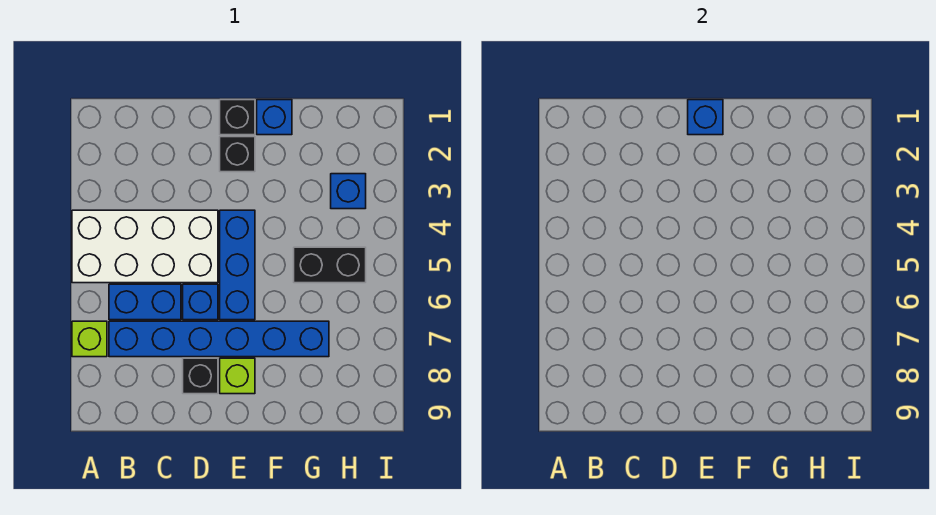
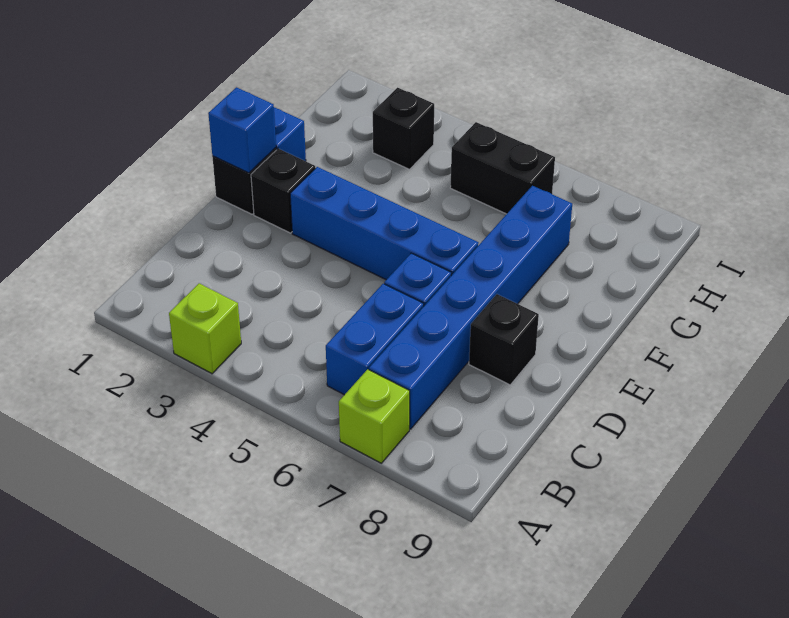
white 2x4 brick [72,210,218,283] -> none
blue 1x3 brick [220,210,255,320] -> blue 1x4 brick [290,167,479,280]
lime 1x1 brick [220,358,255,394] -> lime 1x1 brick moved to [169,283,241,374]
black 1x2 brick [294,247,366,283] -> black 1x2 brick turned to [450,122,555,214]
blue 1x1 brick [331,174,366,209] -> black 1x1 brick [373,88,434,169]

